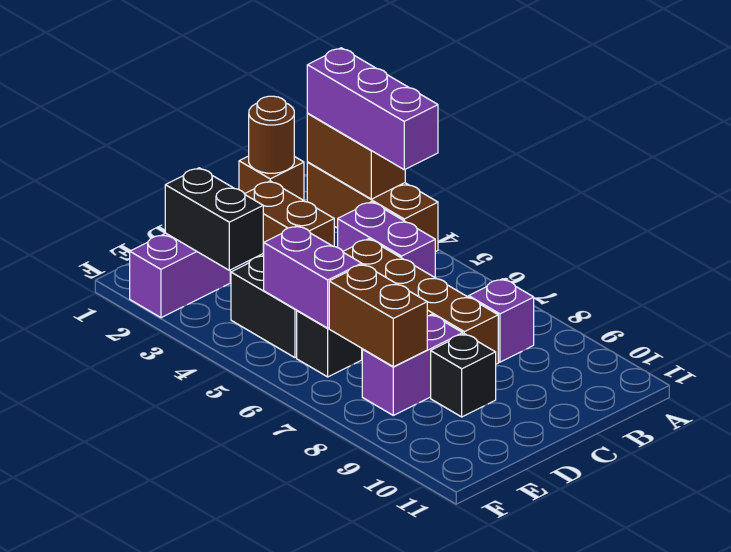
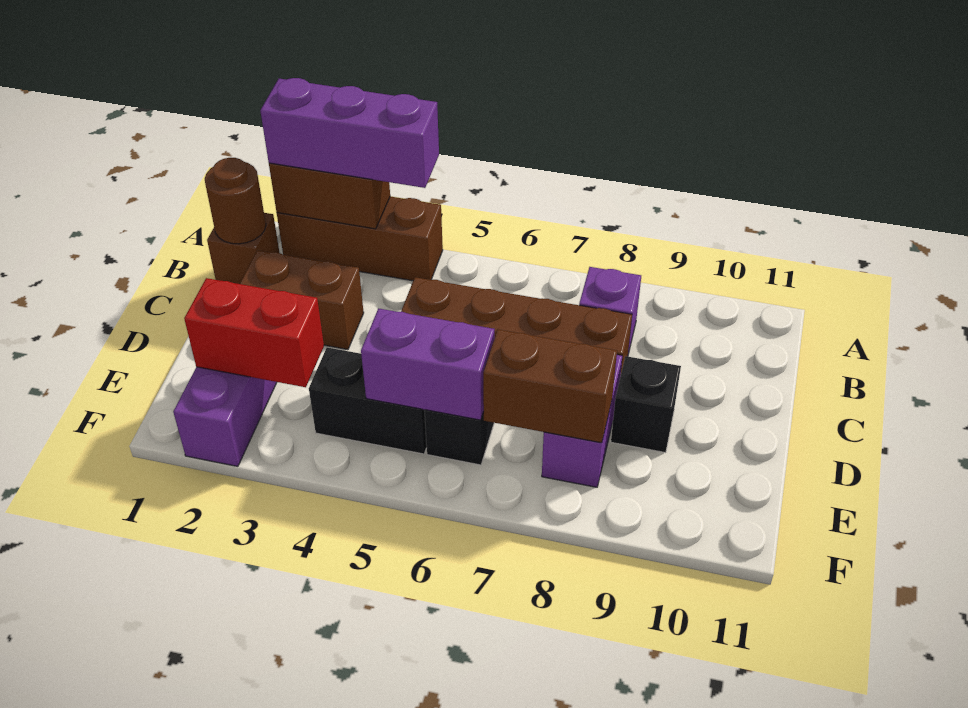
purple 1x2 brick [338,202,435,277] -> none
black 1x2 brick [165,168,263,270] -> red 1x2 brick [184,278,324,387]

